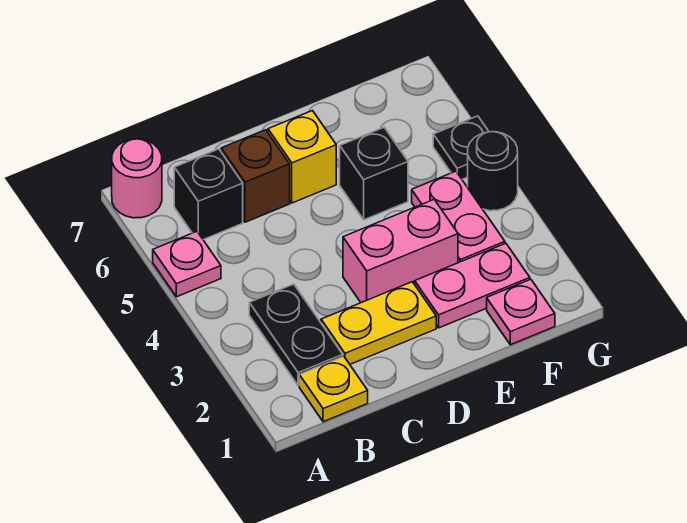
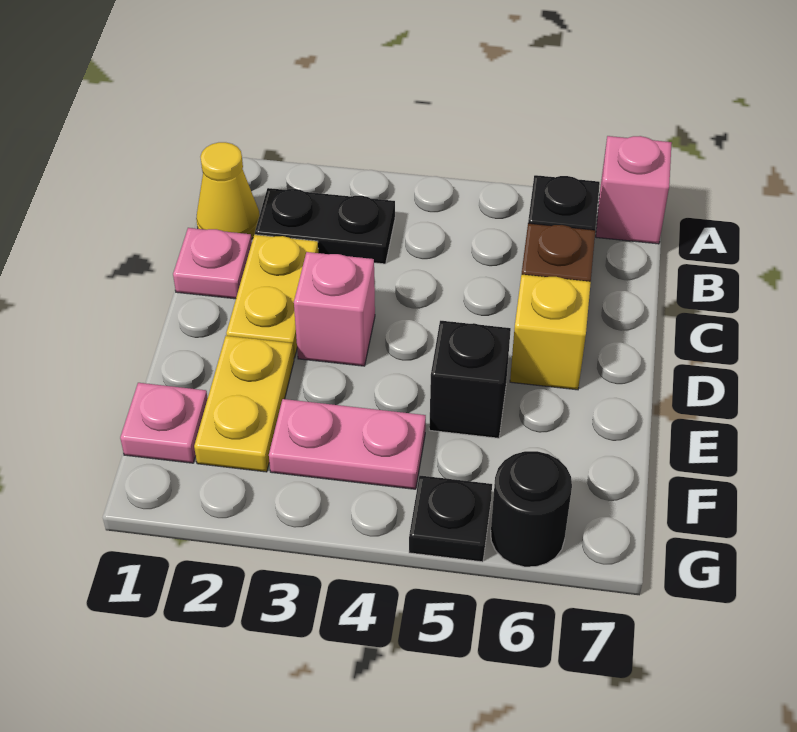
pink 1x1 plate [153,232,221,297] -> pink 1x1 plate moved to [173,228,252,299]
pink 1x1 round brick [112,139,162,218] -> pink 1x1 brick [596,136,672,244]
yellow 1x1 plate [299,356,368,422] -> yellow 1x1 cone [196,142,260,239]
pink 1x2 brick [343,200,458,303] -> pink 1x1 brick [294,252,375,366]
pink 1x2 plate [415,243,530,328] -> yellow 1x2 plate [194,336,294,472]
black 1x1 round brick [468,132,518,211] -> black 1x1 round brick moved to [491,451,572,567]

